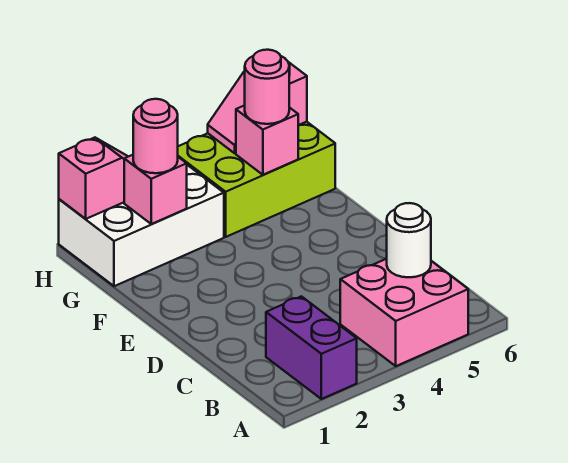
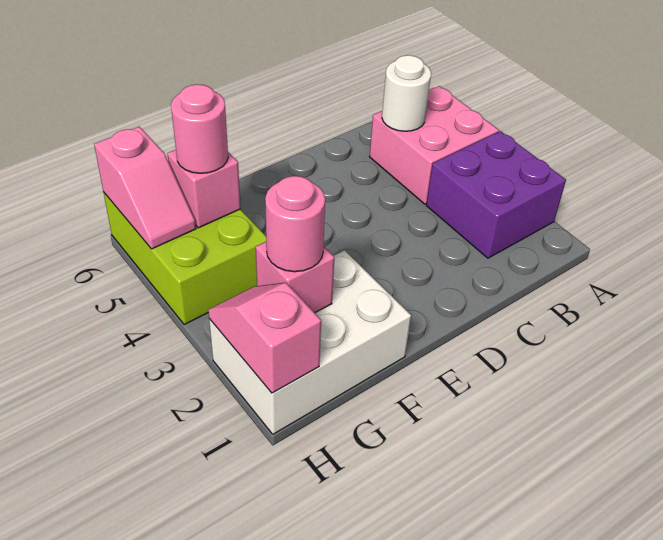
purple 1x2 brick [266,296,357,399] -> purple 2x2 brick [426,131,566,258]
white 2x3 brick [59,165,224,286] -> white 2x3 brick turned to [209,250,411,434]

